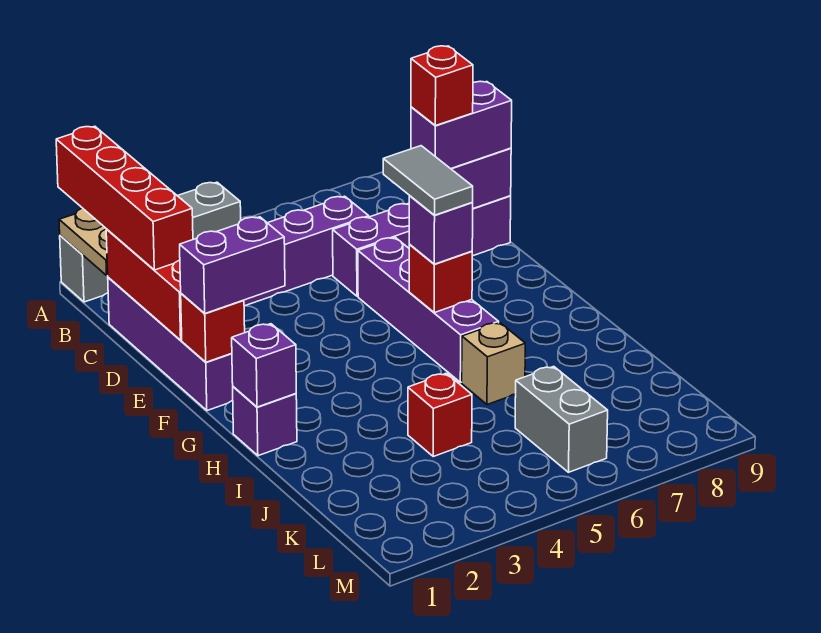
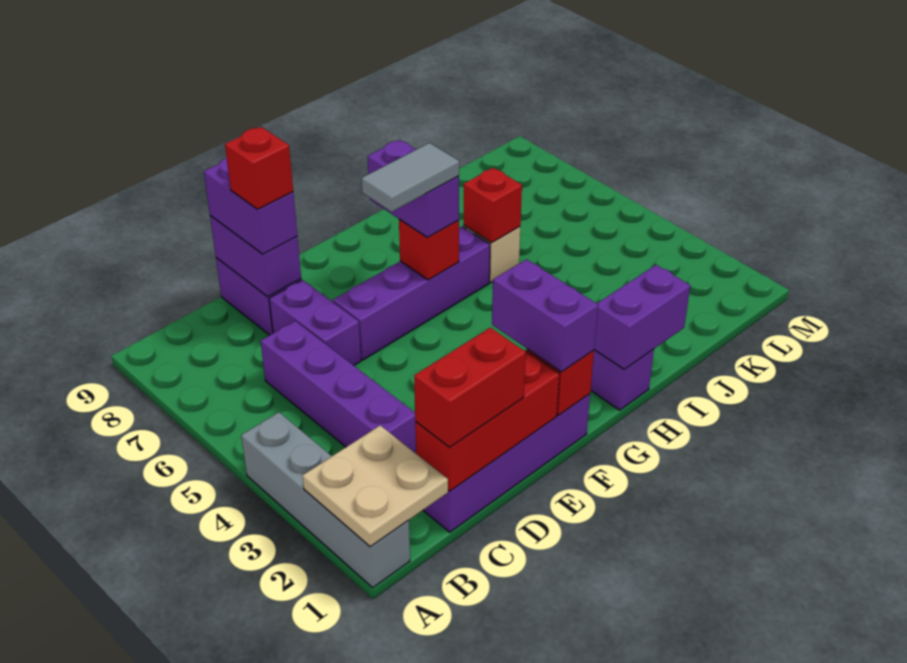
red 1x4 brick [56,126,193,270] -> red 1x2 brick [414,328,526,448]
purple 1x1 brick [409,196,473,264] -> purple 1x2 brick [368,140,459,238]
purple 1x1 brick [232,324,296,407] -> purple 1x2 brick [594,265,690,369]
red 1x1 brick [408,373,472,456] -> red 1x1 brick moved to [463,168,522,243]
grey 1x2 brick [515,366,608,472] -> none

